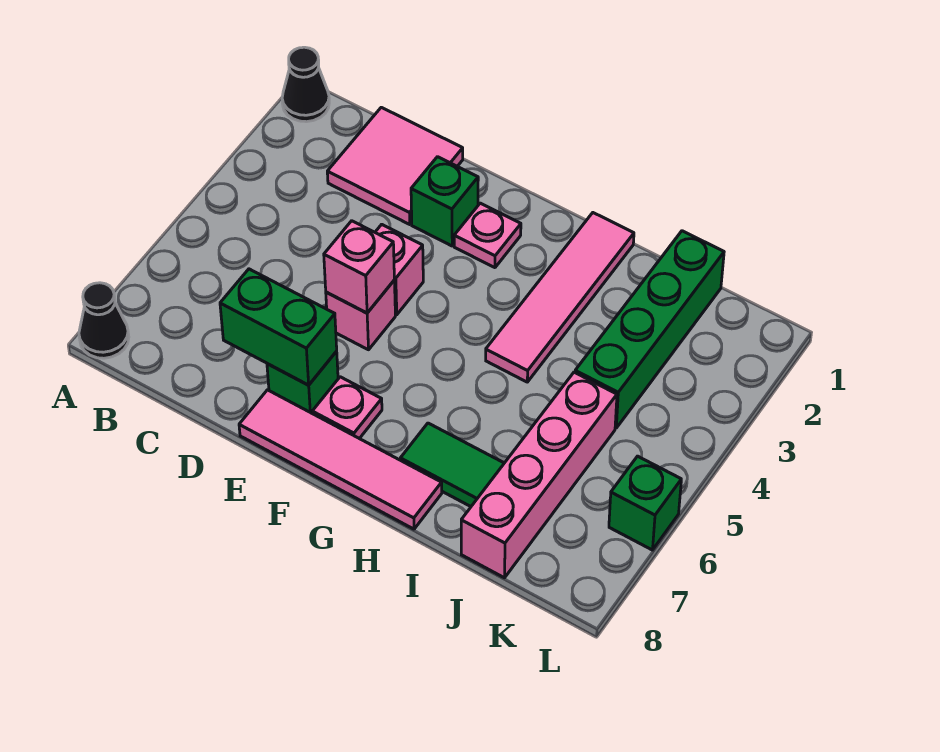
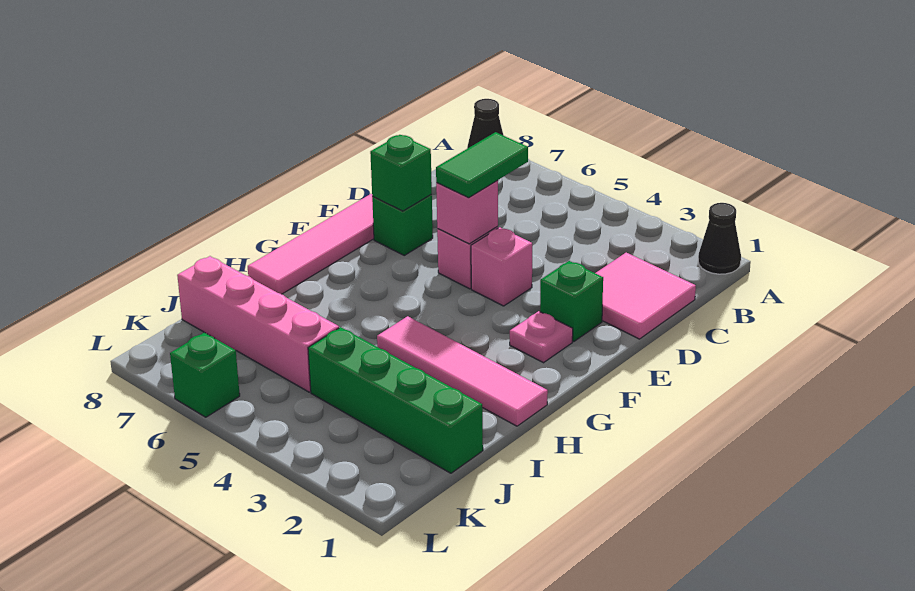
green 1x2 brick [220,269,337,385] -> green 1x1 brick [370,135,432,211]
pink 1x1 plate [312,377,382,439] -> none
green 1x2 tile [400,423,504,507] -> green 1x2 tile moved to [436,132,528,198]

